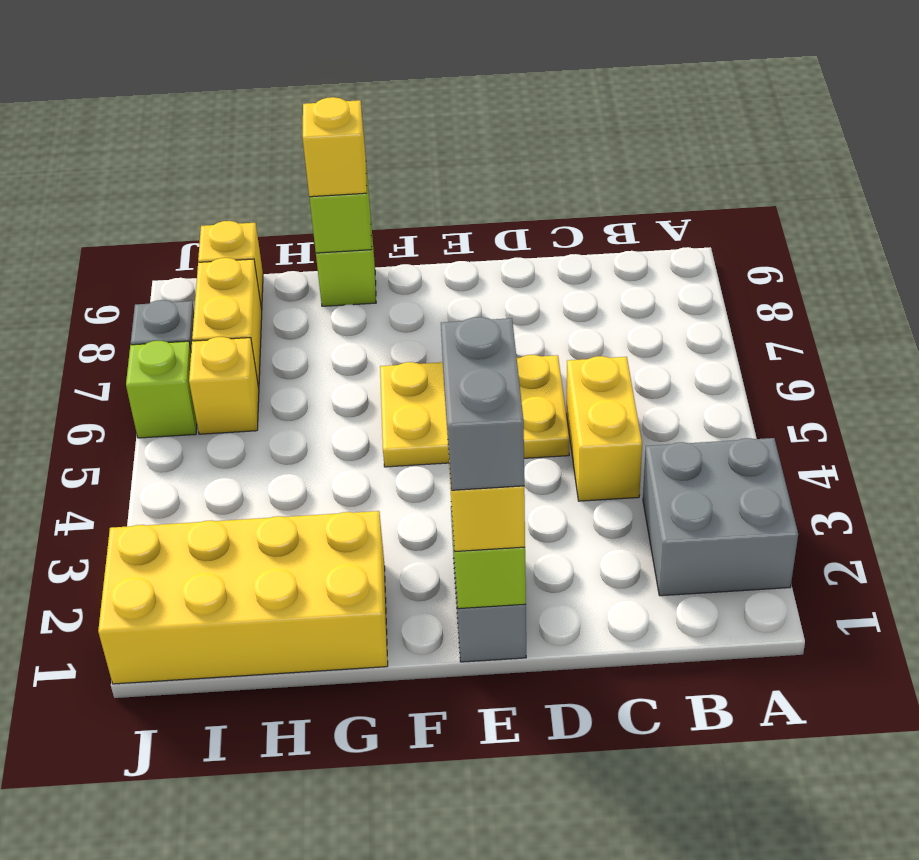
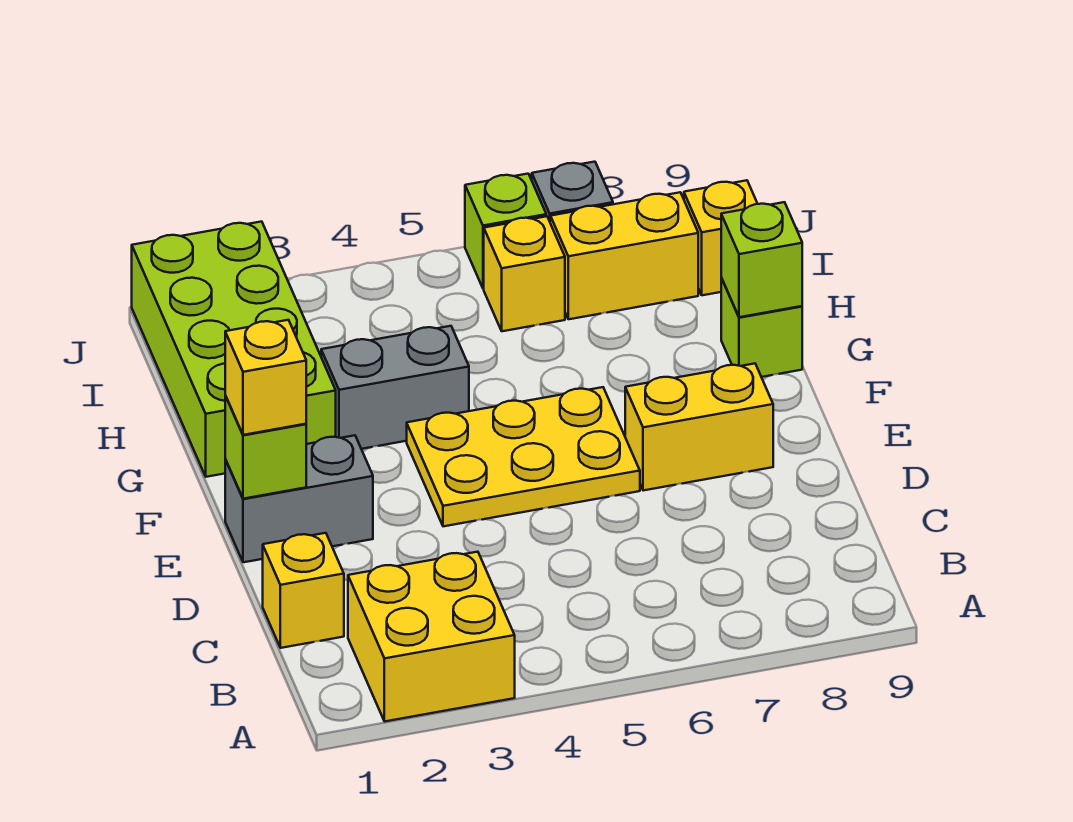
grey 2x2 brick [643,438,798,596] -> yellow 2x2 brick [348,552,515,721]
yellow 1x2 brick [567,356,642,501] -> yellow 1x2 brick moved to [625,364,773,491]
yellow 2x3 plate [380,355,569,467] -> yellow 2x3 plate turned to [407,387,640,526]
grey 1x2 brick [441,317,524,490] -> grey 1x2 brick moved to [321,326,469,449]
yellow 2x4 brick [98,511,388,684] -> lime 2x4 brick [132,222,336,477]
yellow 1x1 brick [303,97,367,197] -> yellow 1x1 brick moved to [263,533,344,648]

